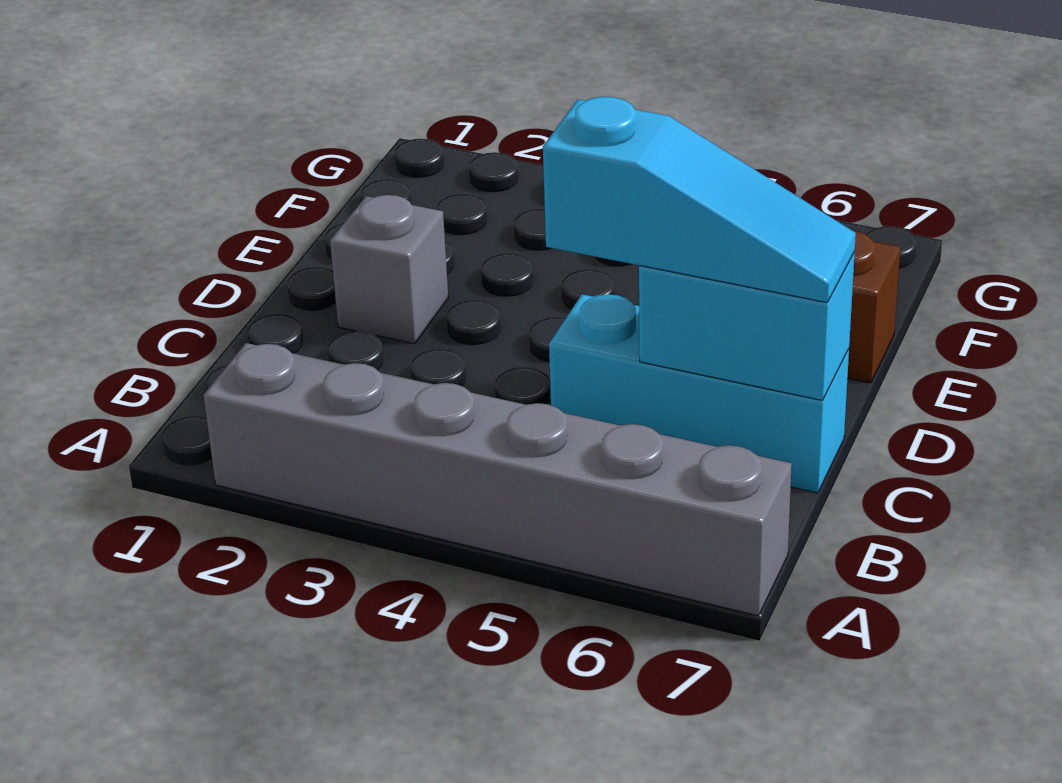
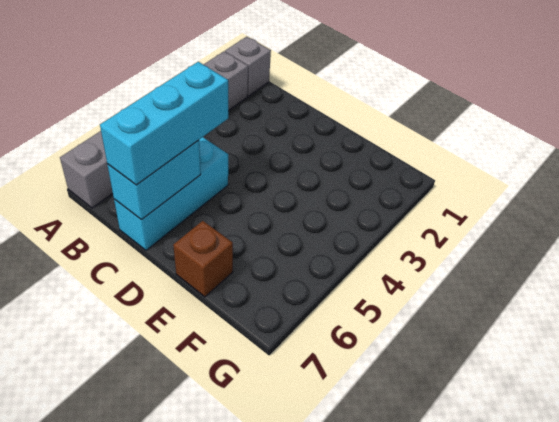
cyan 1x3 slope [543,97,856,303] -> cyan 1x3 brick [100,62,228,185]
grey 1x1 brick [330,195,448,344] -> grey 1x1 brick moved to [225,37,271,96]

